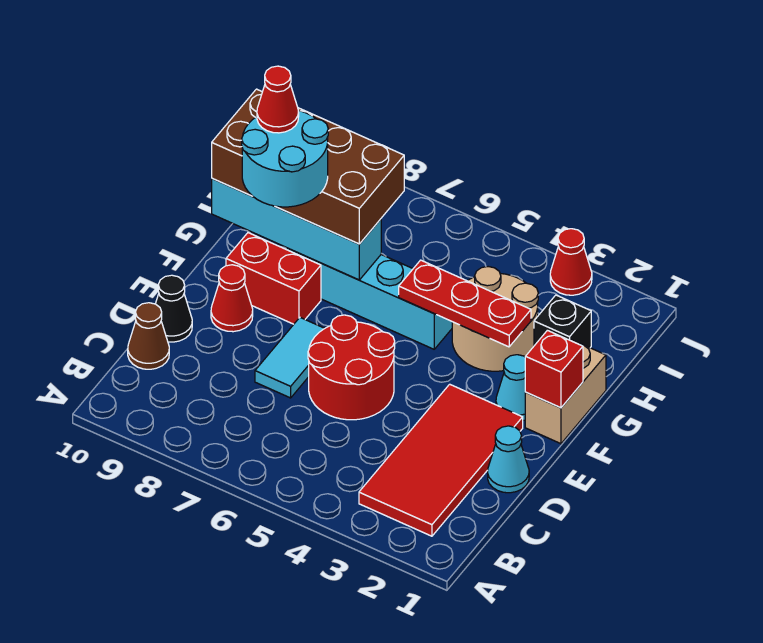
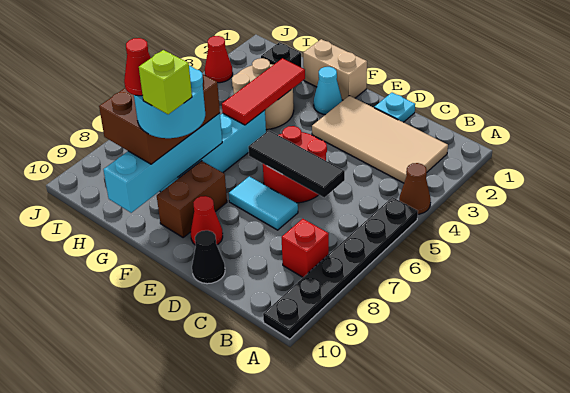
none -> black 1x6 plate [263,197,418,339]
red 2x4 tile [359,384,523,536] -> tan 2x4 tile [312,96,448,183]
none -> black 1x3 tile [248,130,345,197]
brown 1x1 cone [128,303,169,369] -> brown 1x1 cone moved to [399,163,431,214]
cyan 1x1 cone [488,426,529,493] -> cyan 1x1 plate [374,93,415,122]
red 1x1 brick [525,330,583,408] -> red 1x1 brick moved to [281,219,329,277]
red 1x2 brick [226,233,321,324] -> brown 1x2 brick [157,161,227,237]
none -> lime 1x1 brick [139,50,192,114]
red 1x3 plate [399,260,531,347] -> red 1x3 tile [222,58,305,125]
brown 2x4 brick [212,89,404,244] -> brown 2x3 brick [99,75,220,164]

